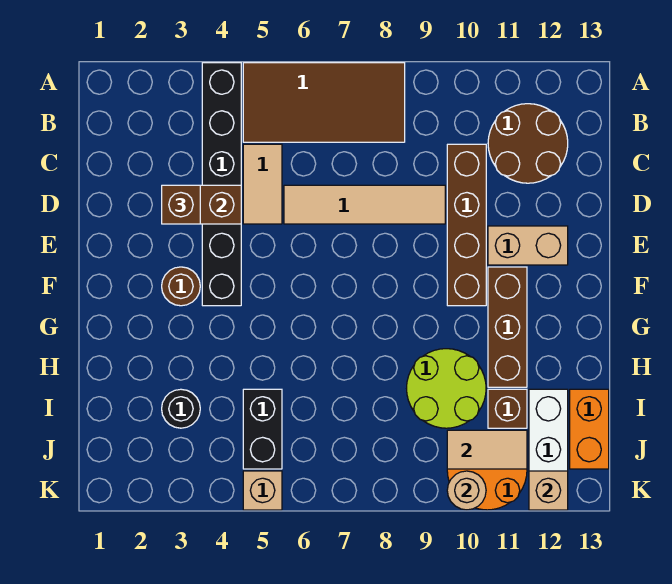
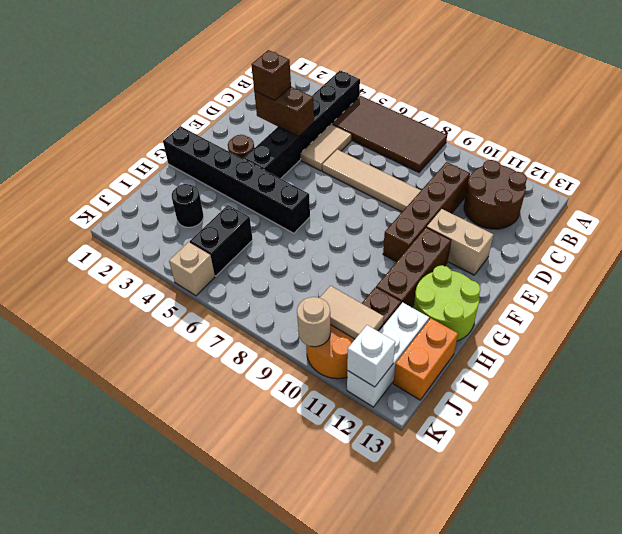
none -> black 1x6 brick [163,126,310,233]
lime 2x2 round brick [407,349,486,428] -> lime 2x2 round brick moved to [414,265,481,341]
tan 1x1 brick [529,471,568,510] -> white 1x1 brick [347,325,395,387]

